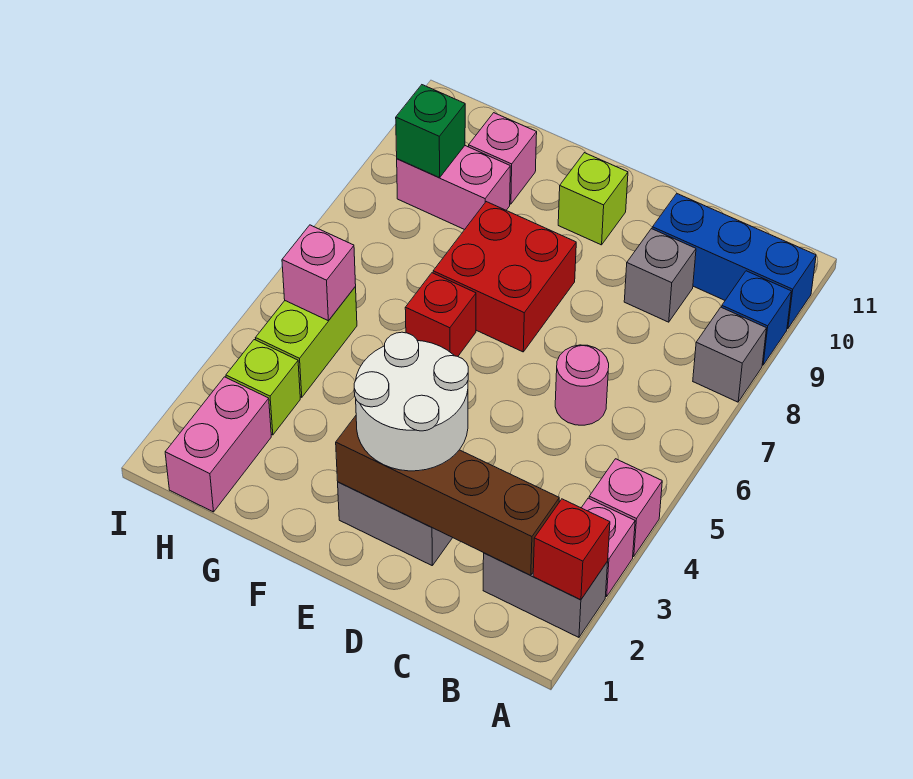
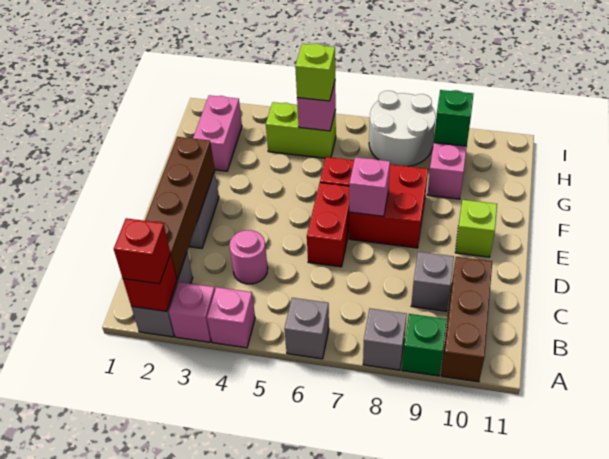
none -> red 1x1 brick [114,218,170,284]
none -> grey 1x1 brick [284,298,329,359]
blue 1x1 brick [722,271,791,365] -> green 1x1 brick [402,314,447,376]
blue 1x3 brick [652,194,816,329] -> brown 1x3 brick [441,257,492,382]
pink 1x1 round brick [555,345,609,425] -> pink 1x1 round brick moved to [230,230,268,284]
white 2x2 round brick [354,332,468,471] -> white 2x2 round brick moved to [369,91,436,166]
none -> red 1x2 brick [307,183,349,267]
pink 1x1 brick [469,113,537,204] -> pink 1x1 brick moved to [349,157,390,216]
pink 1x2 brick [165,377,271,512] -> pink 1x2 brick turned to [193,95,242,171]
lime 1x1 brick [226,340,300,435] -> lime 1x1 brick moved to [295,43,335,101]

